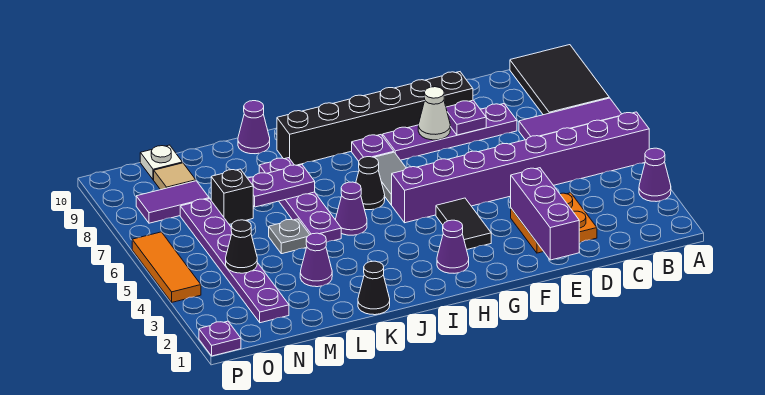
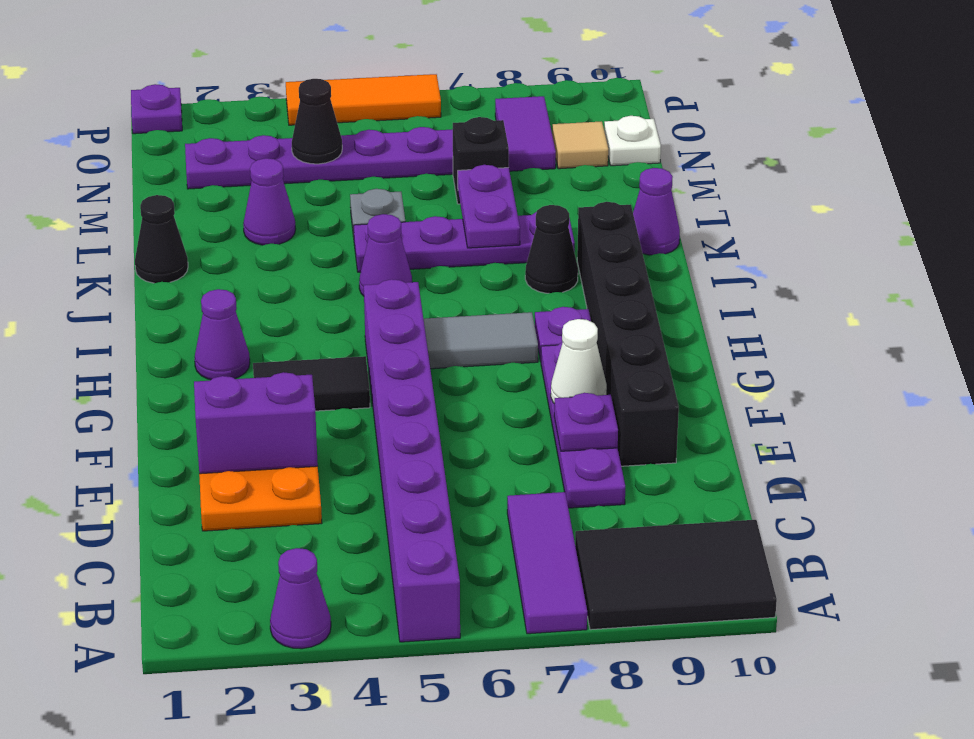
purple 1x3 brick [511,168,579,260] -> purple 1x2 brick [194,372,318,474]
black 1x1 cone [356,157,385,210] -> black 1x1 cone moved to [525,205,578,293]

